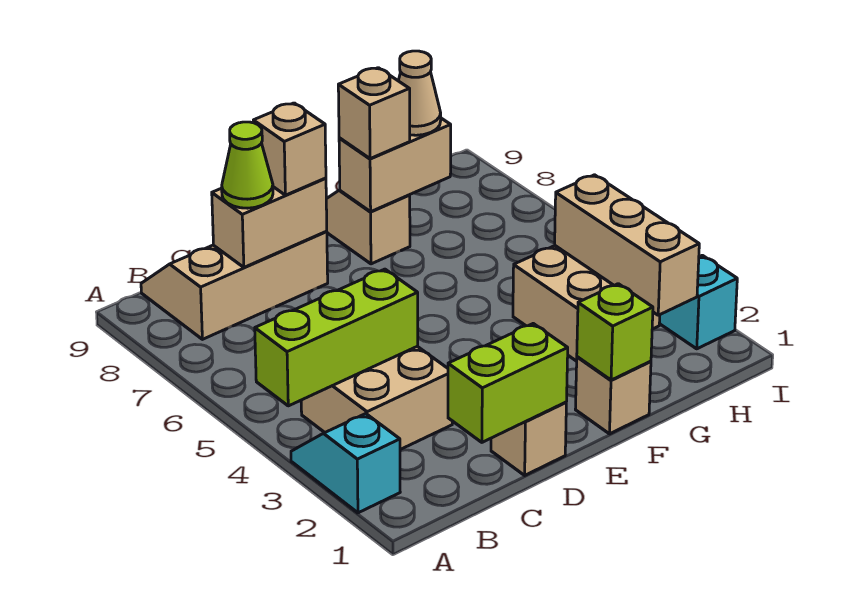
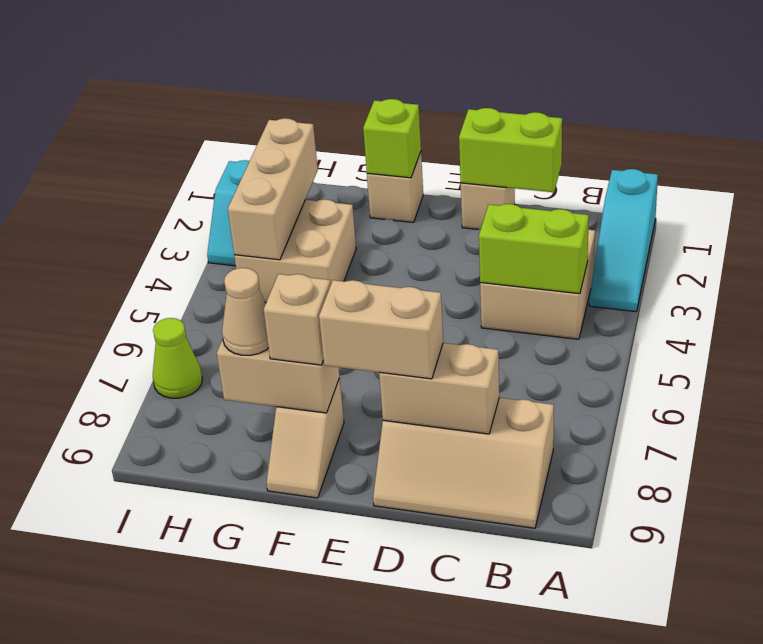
cyan 1x2 slope [291,414,400,513] -> cyan 1x3 slope [589,169,658,312]
lime 1x3 brick [255,269,418,406] -> lime 1x2 brick [479,204,589,294]
lime 1x1 cone [222,122,273,208] -> lime 1x1 cone moved to [153,318,202,398]
tan 1x1 brick [253,103,326,195] -> tan 1x2 brick [319,280,443,379]

